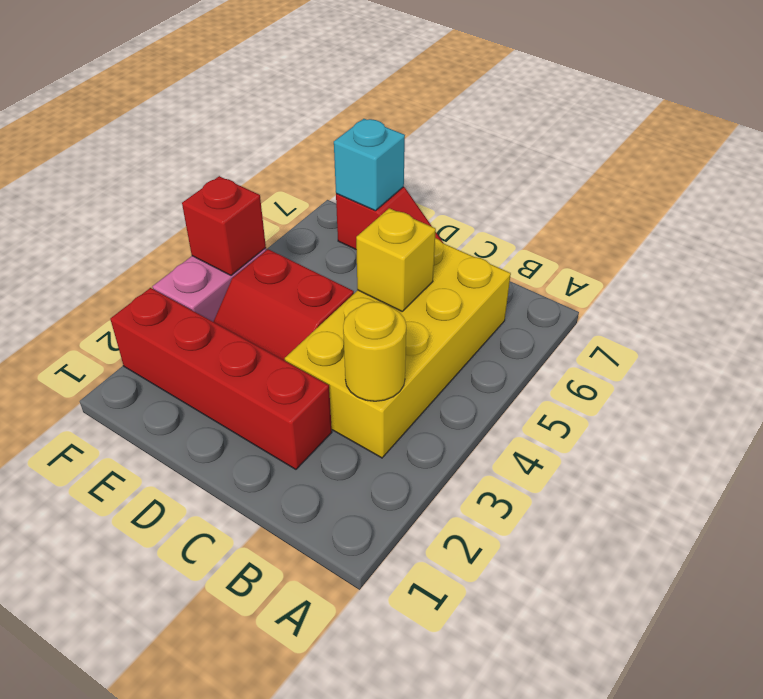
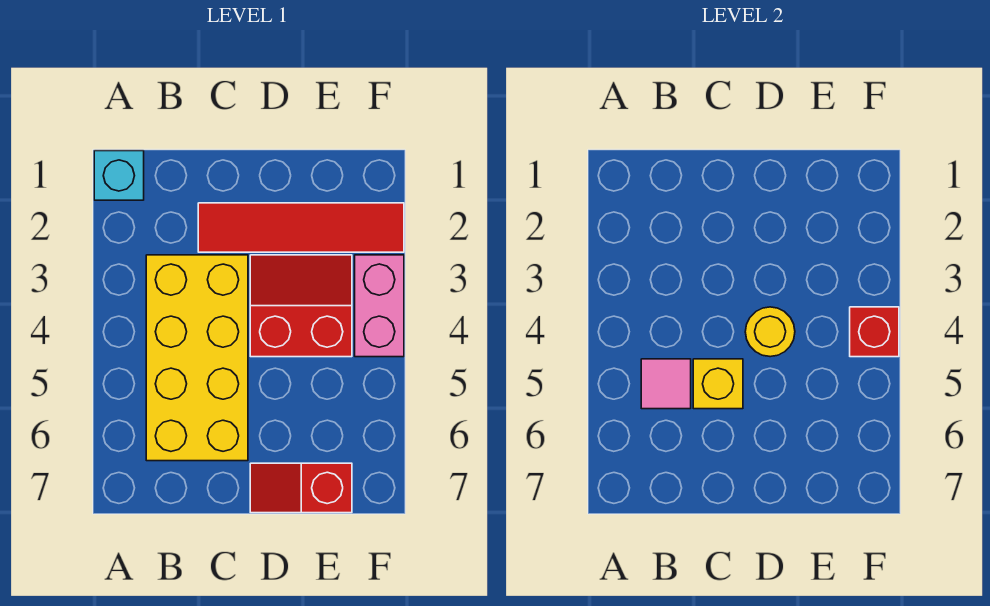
yellow 1x1 round brick [343,302,406,401] -> yellow 1x1 round brick moved to [745,307,795,357]
none -> pink 1x1 tile [641,359,691,409]
red 1x4 brick [110,288,332,469] -> red 1x4 tile [198,203,404,252]
cyan 1x1 brick [334,119,405,211] -> cyan 1x1 brick moved to [94,151,144,200]

